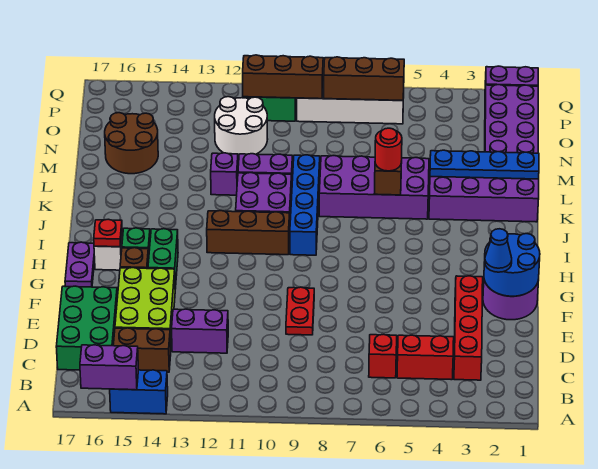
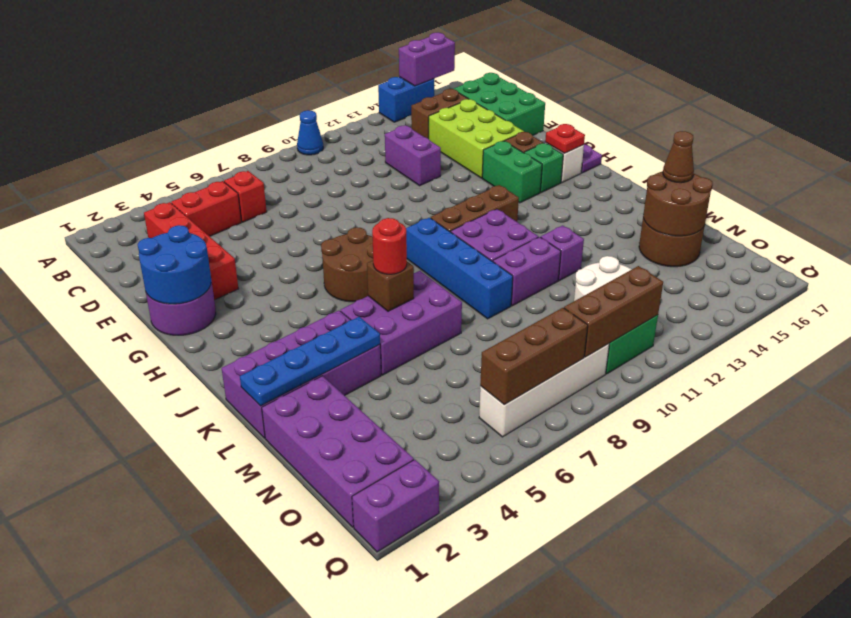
purple 1x2 brick [172,309,228,353] -> purple 1x2 brick turned to [385,126,441,186]
red 1x2 plate [286,287,314,335] -> none
blue 1x1 cone [485,229,512,272] -> blue 1x1 cone moved to [297,110,323,155]
none -> brown 2x2 round brick [321,227,373,302]
purple 2x4 brick [319,156,429,219] -> purple 2x3 brick [341,271,462,375]
none -> brown 2x2 round brick [643,171,713,236]
none -> brown 1x1 cone [663,131,694,183]

